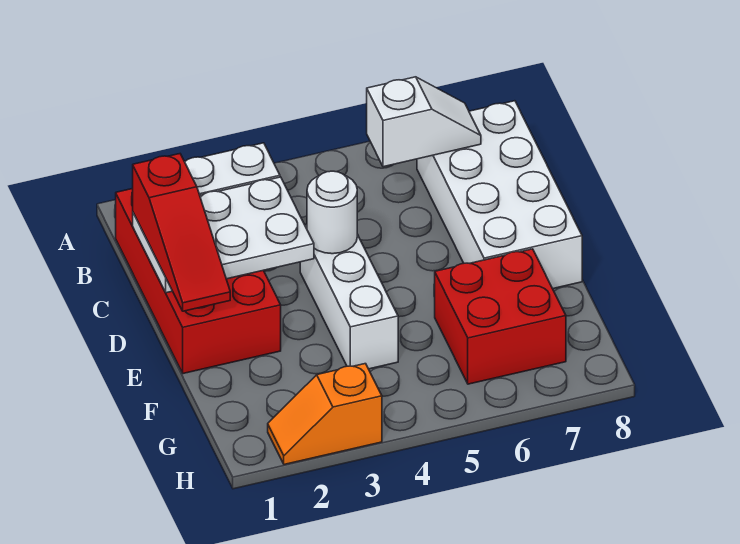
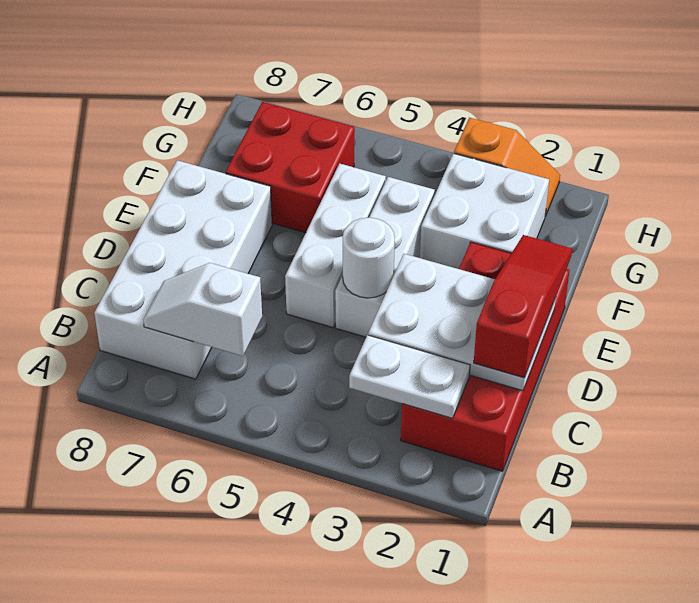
none -> white 1x3 brick [285,164,386,328]
none -> white 2x2 brick [420,153,549,269]

